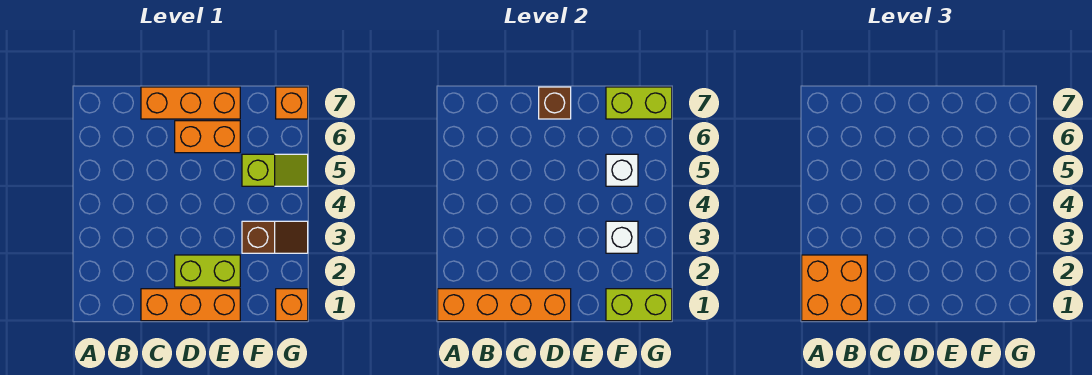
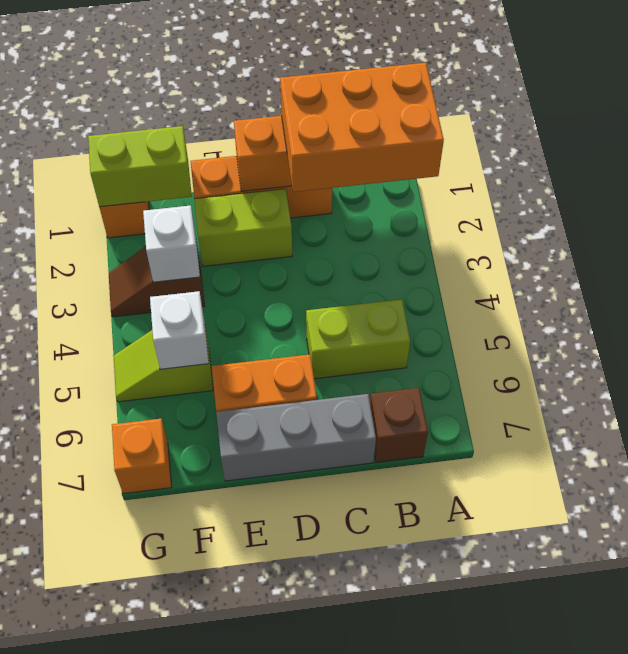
orange 2x2 brick [802,255,867,321] -> orange 2x3 brick [280,63,444,192]
orange 1x3 brick [141,87,240,119] -> grey 1x3 brick [216,394,376,481]
brown 1x1 brick [539,87,571,119] -> brown 1x1 brick moved to [370,388,428,463]
lime 1x2 brick [606,87,672,119] -> lime 1x2 brick moved to [306,299,410,379]

